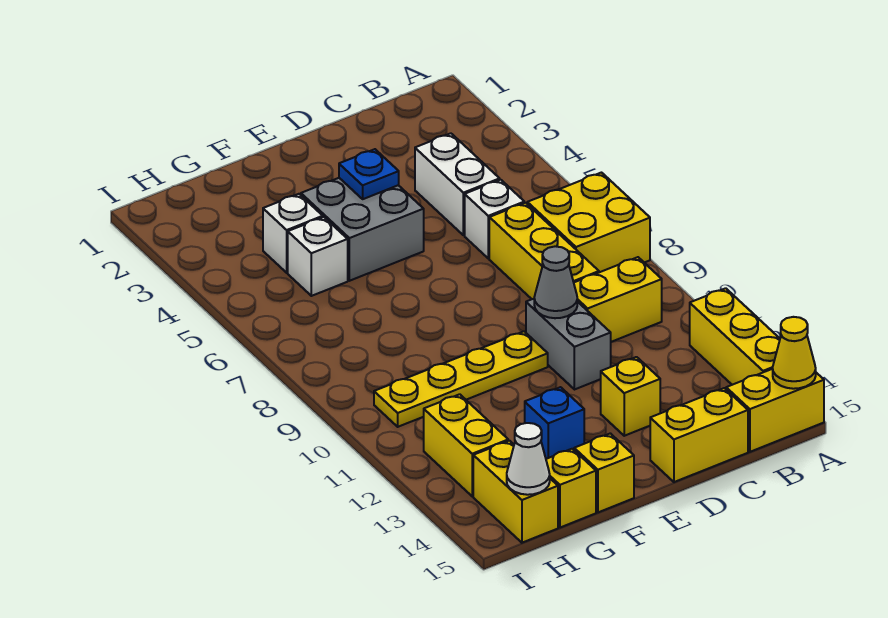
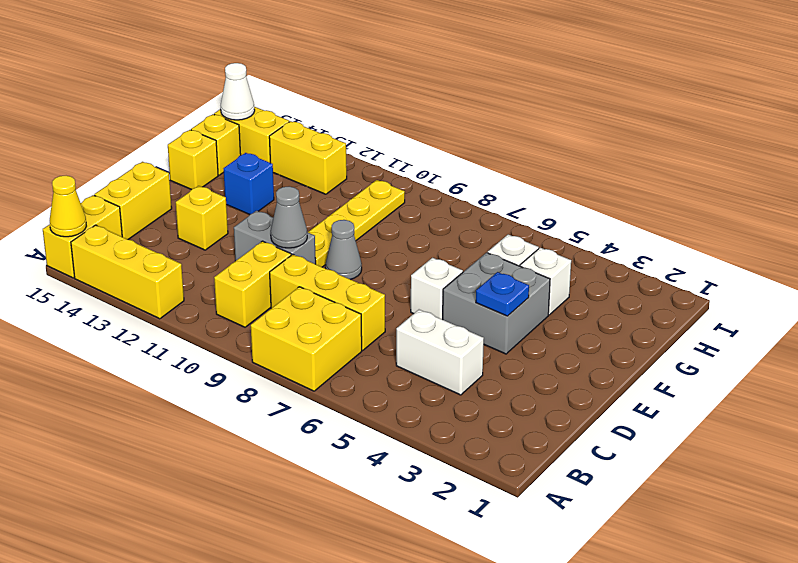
white 1x1 brick [465,180,524,258] -> white 1x1 brick moved to [411,258,463,320]
none -> grey 1x1 cone [326,220,362,279]

